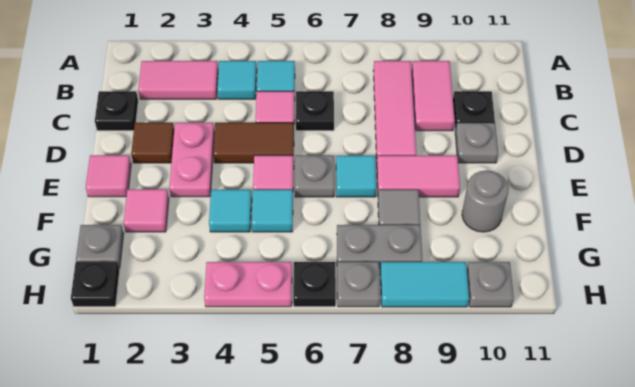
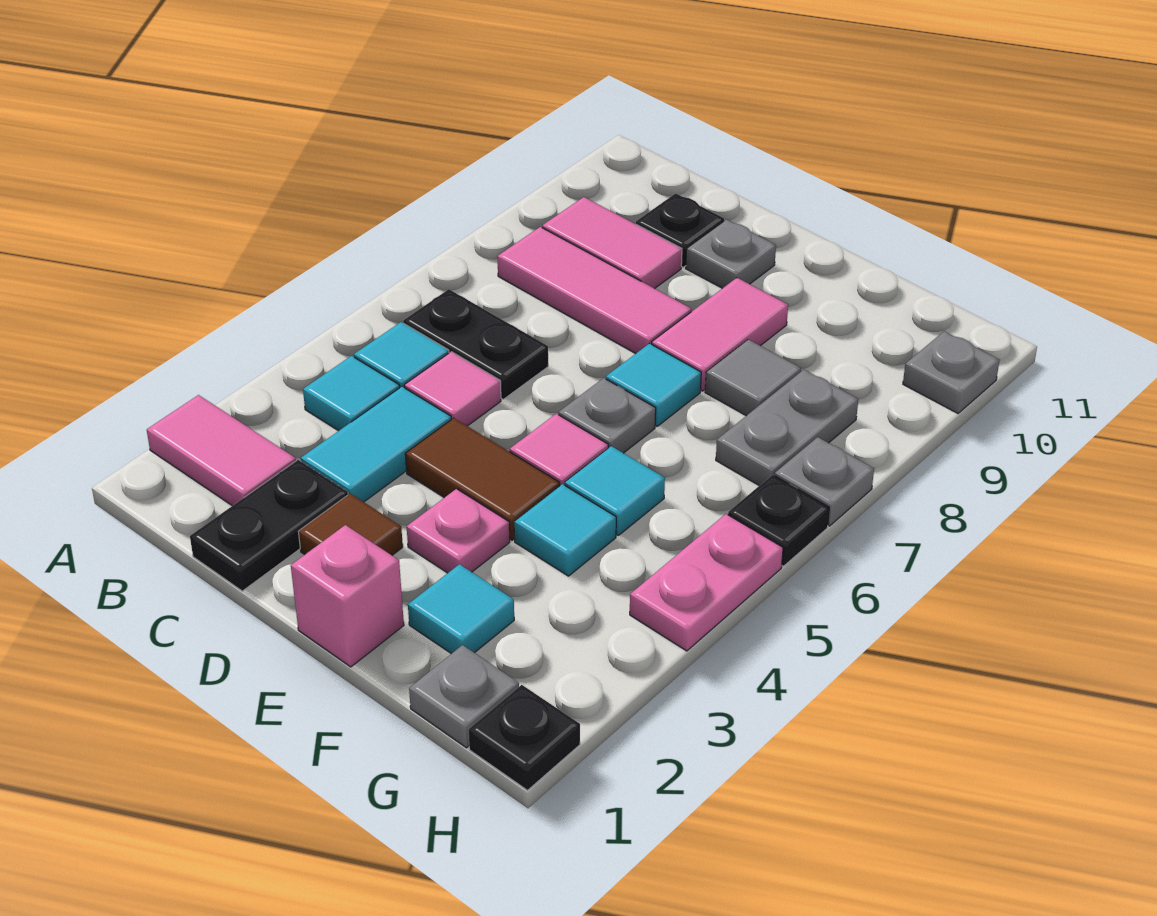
pink 1x2 tile [138,61,218,99] -> pink 1x2 tile turned to [147,395,296,506]
black 1x1 plate [95,91,138,131] -> black 1x2 plate [190,460,348,591]
black 1x1 plate [296,91,334,131] -> black 1x2 plate [403,289,548,399]
pink 1x2 plate [169,123,214,197] -> pink 1x1 plate [407,489,510,573]
brown 1x2 tile [213,123,294,163] -> brown 1x2 tile turned to [405,418,560,540]
pink 1x1 tile [86,155,131,197] -> pink 1x1 brick [291,525,404,667]
pink 1x1 tile [124,189,169,232] -> cyan 1x1 tile [408,564,514,654]
grey 1x1 round brick [462,170,509,232] -> none
cyan 1x2 tile [380,262,469,307] -> cyan 1x2 tile moved to [301,387,451,502]

